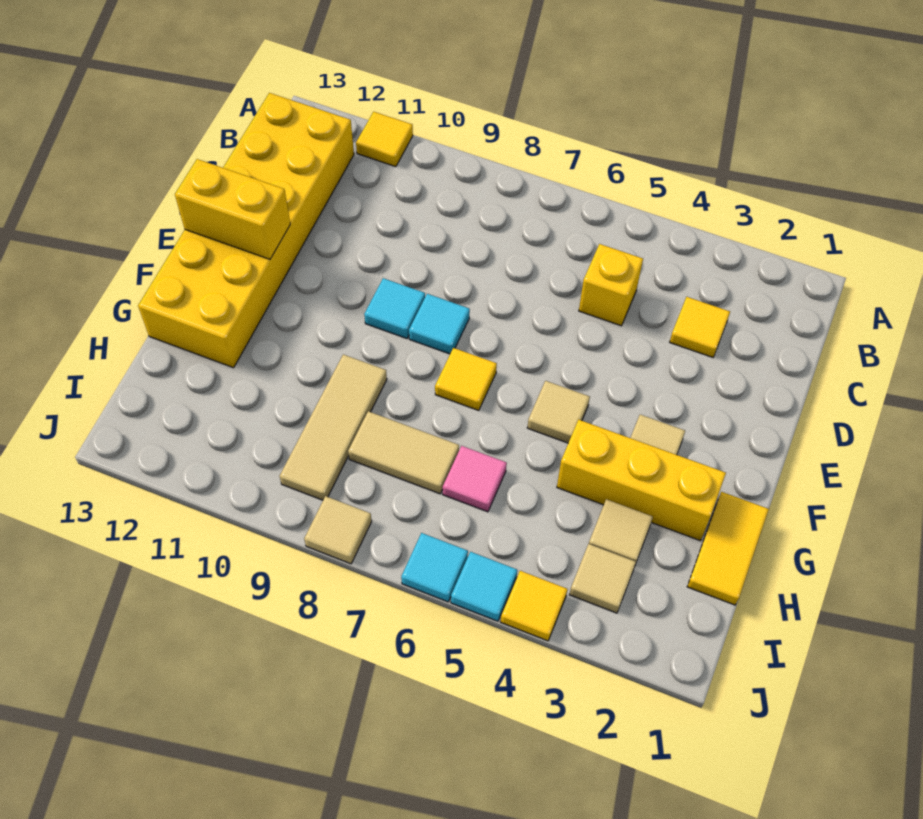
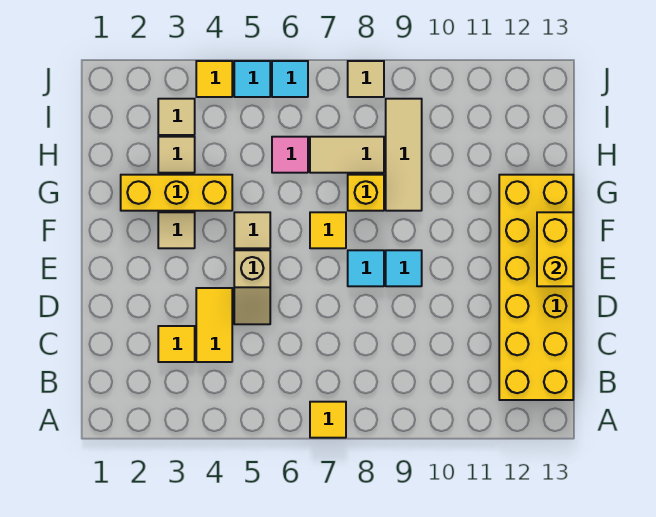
yellow 1x1 tile [356,112,413,167] -> yellow 1x1 tile moved to [310,402,346,438]
yellow 1x1 brick [579,244,643,326] -> yellow 1x1 brick moved to [348,175,384,211]
none -> tan 1x2 slope [234,250,270,324]
yellow 1x2 brick [175,159,290,259] -> yellow 1x2 brick turned to [537,212,573,286]
yellow 1x2 tile [687,492,769,605] -> yellow 1x2 tile moved to [196,288,232,362]

